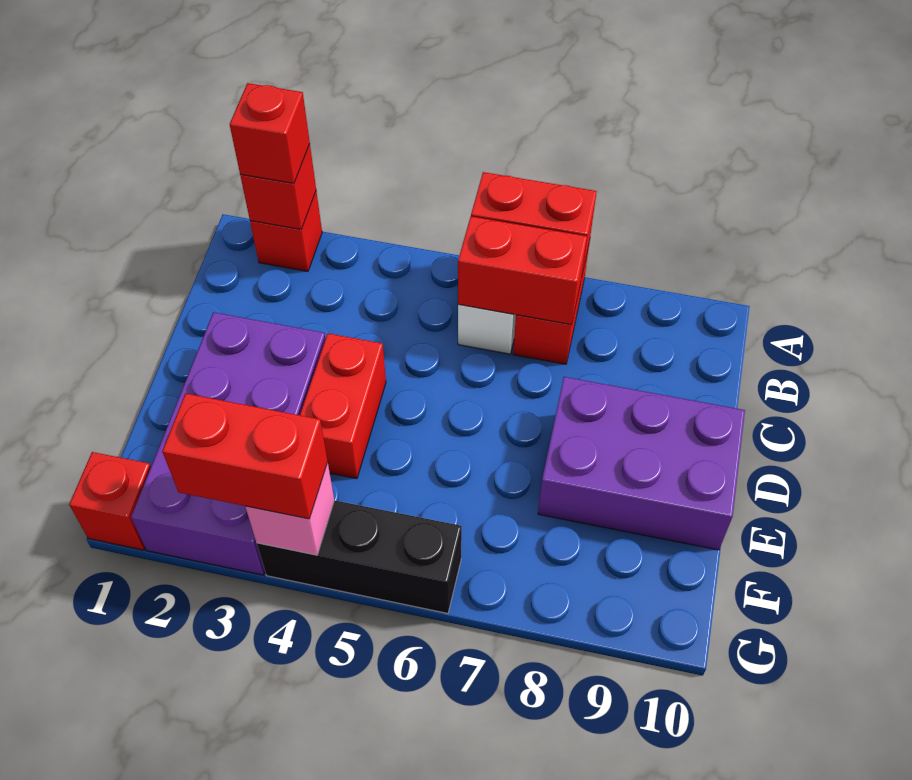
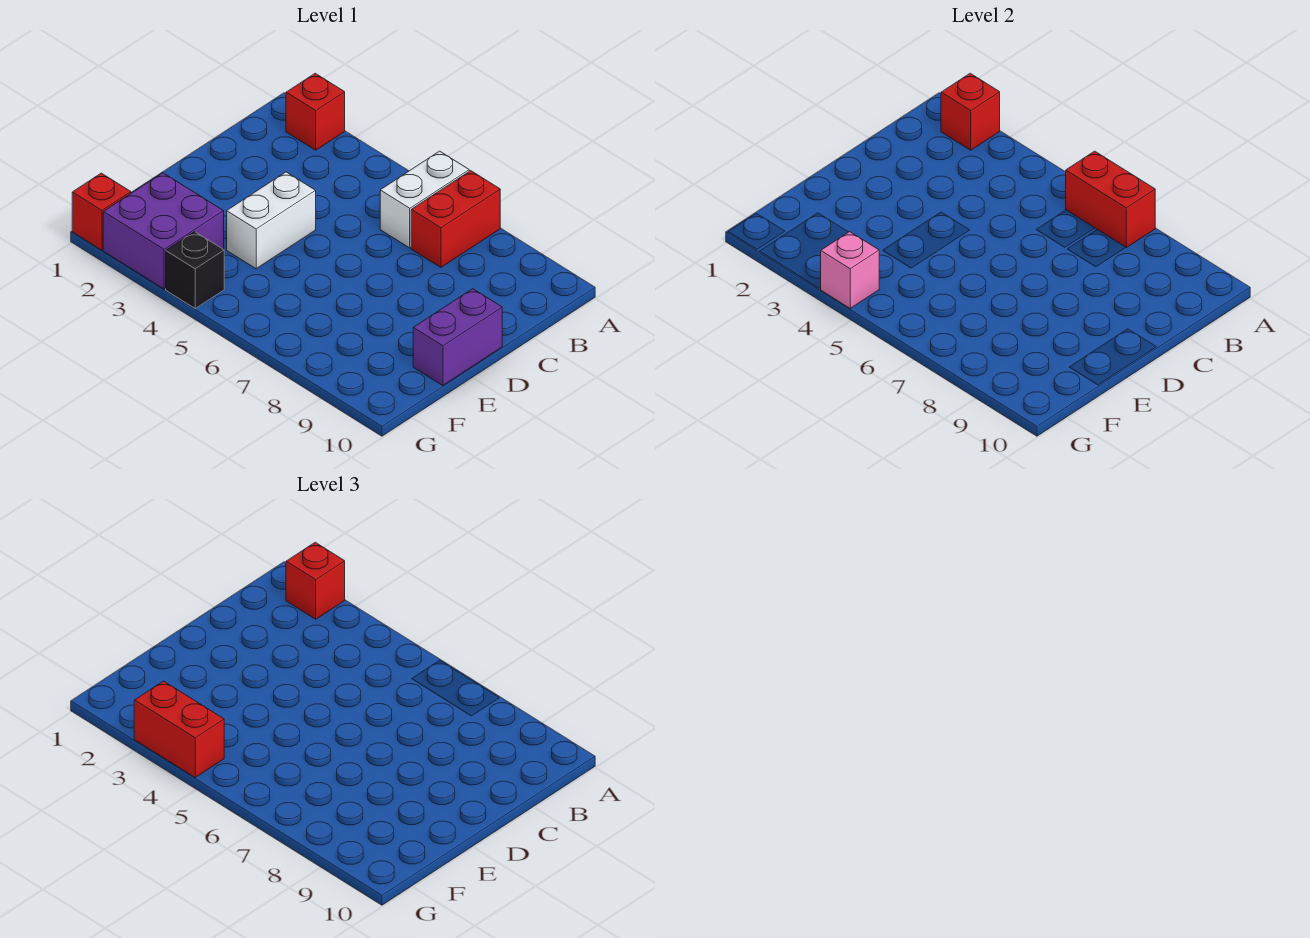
red 1x2 brick [458,216,587,325] -> none
purple 2x4 brick [131,312,326,575] -> purple 2x2 brick [103,173,224,289]
red 1x2 brick [300,333,386,479] -> white 1x2 brick [227,172,316,269]
purple 2x3 brick [538,377,745,550] -> purple 1x2 brick [413,289,502,385]
black 1x3 brick [257,500,462,613] -> black 1x1 brick [166,232,224,308]

